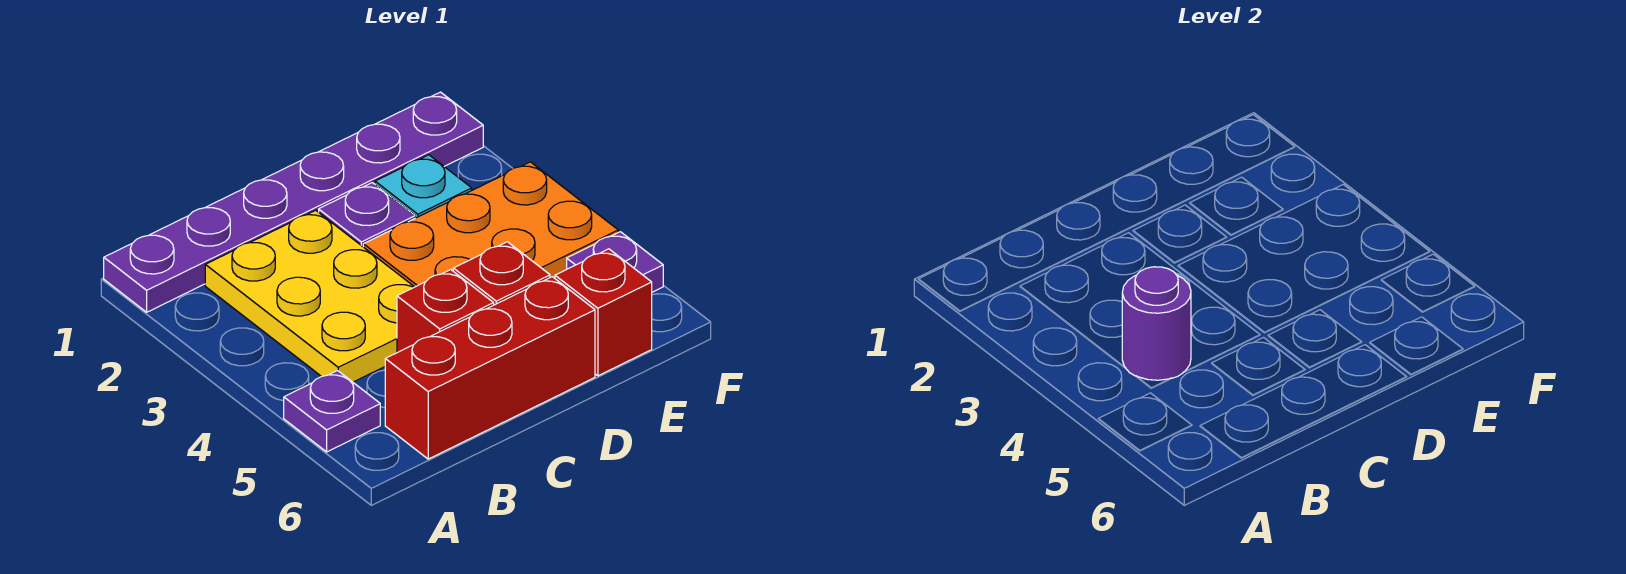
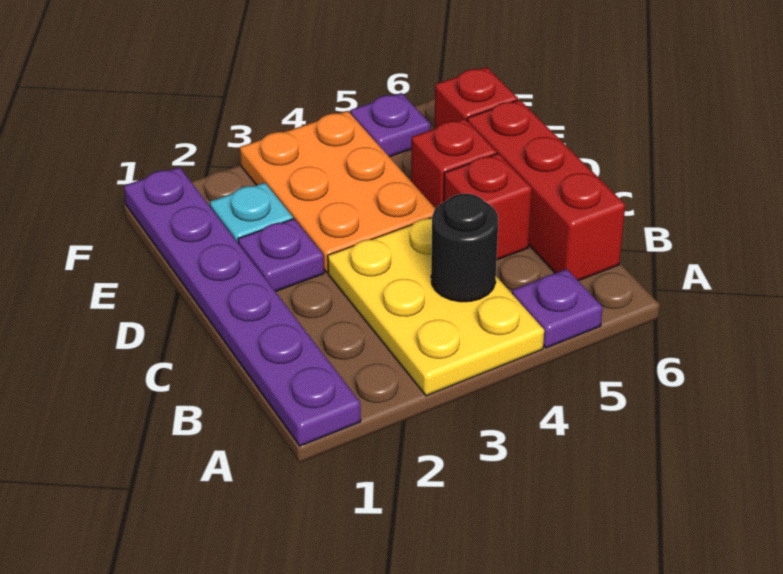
yellow 2x3 plate [205,210,414,382] -> yellow 2x3 plate turned to [328,218,544,396]
purple 1x1 round brick [1122,267,1191,380] -> black 1x1 round brick [431,194,498,302]

